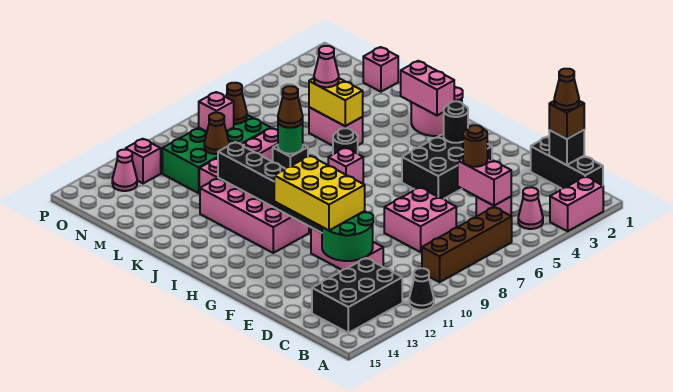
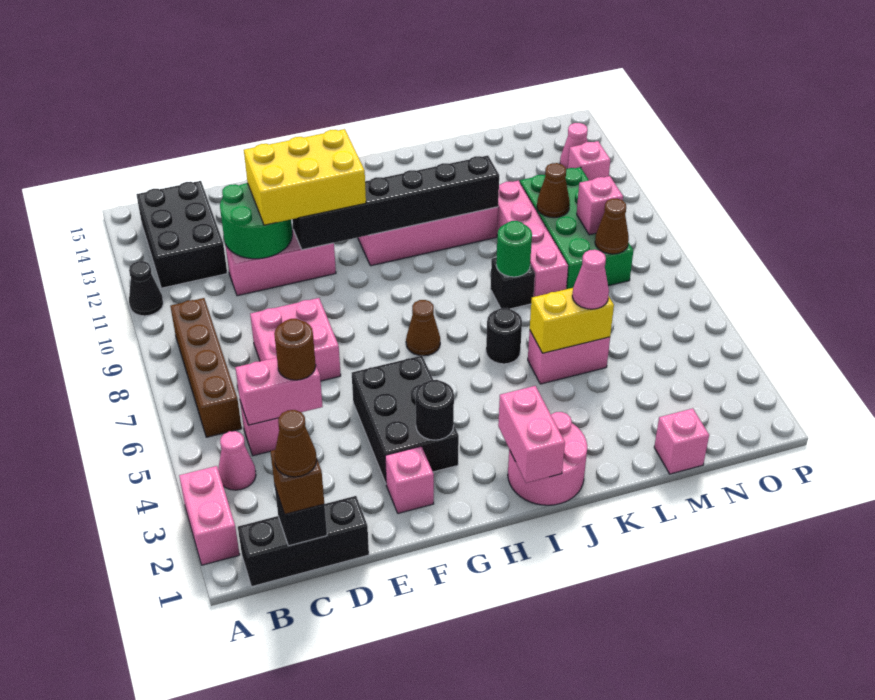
pink 1x2 brick [401,61,454,115] -> pink 1x2 brick turned to [498,386,565,483]
pink 1x1 brick [328,148,363,184] -> pink 1x1 brick moved to [385,446,434,513]
brown 1x1 cone [278,86,303,128] -> brown 1x1 cone moved to [406,300,440,356]

